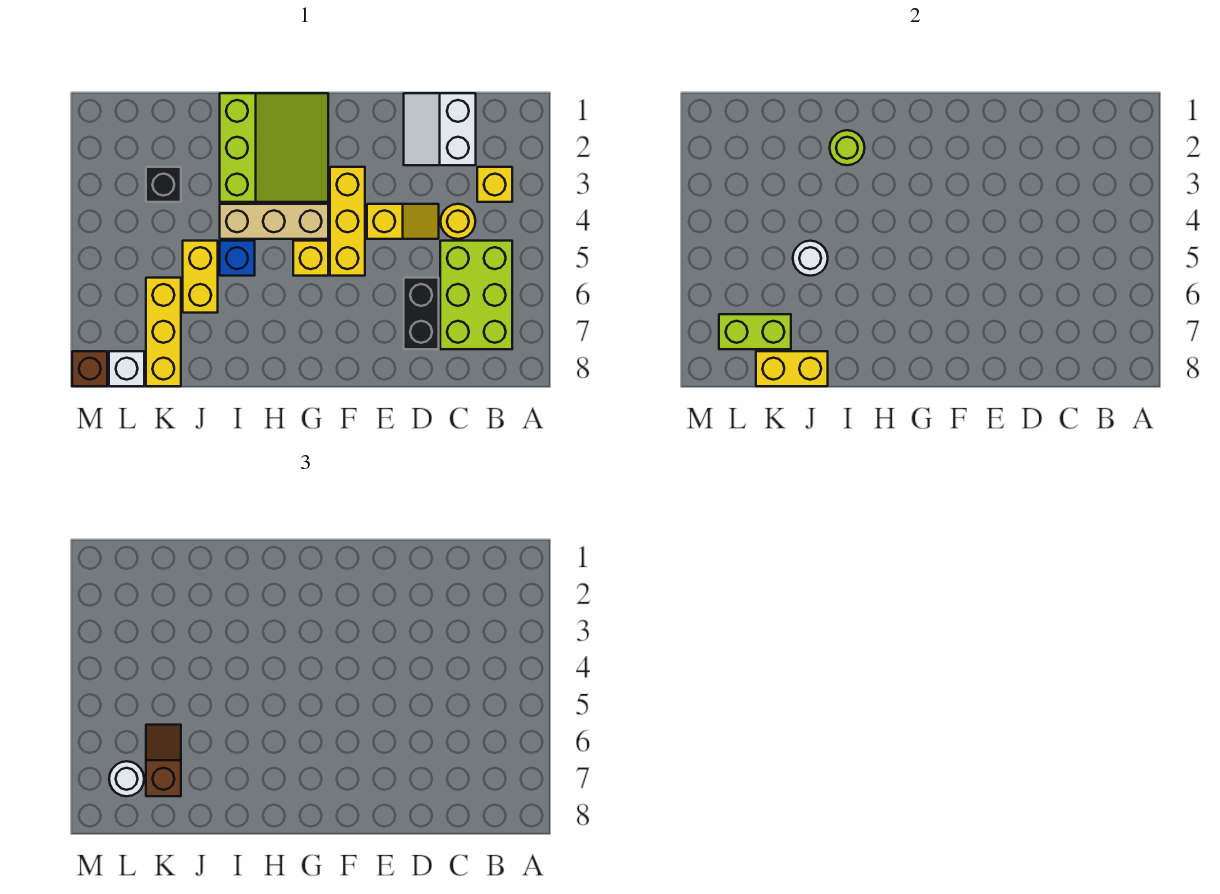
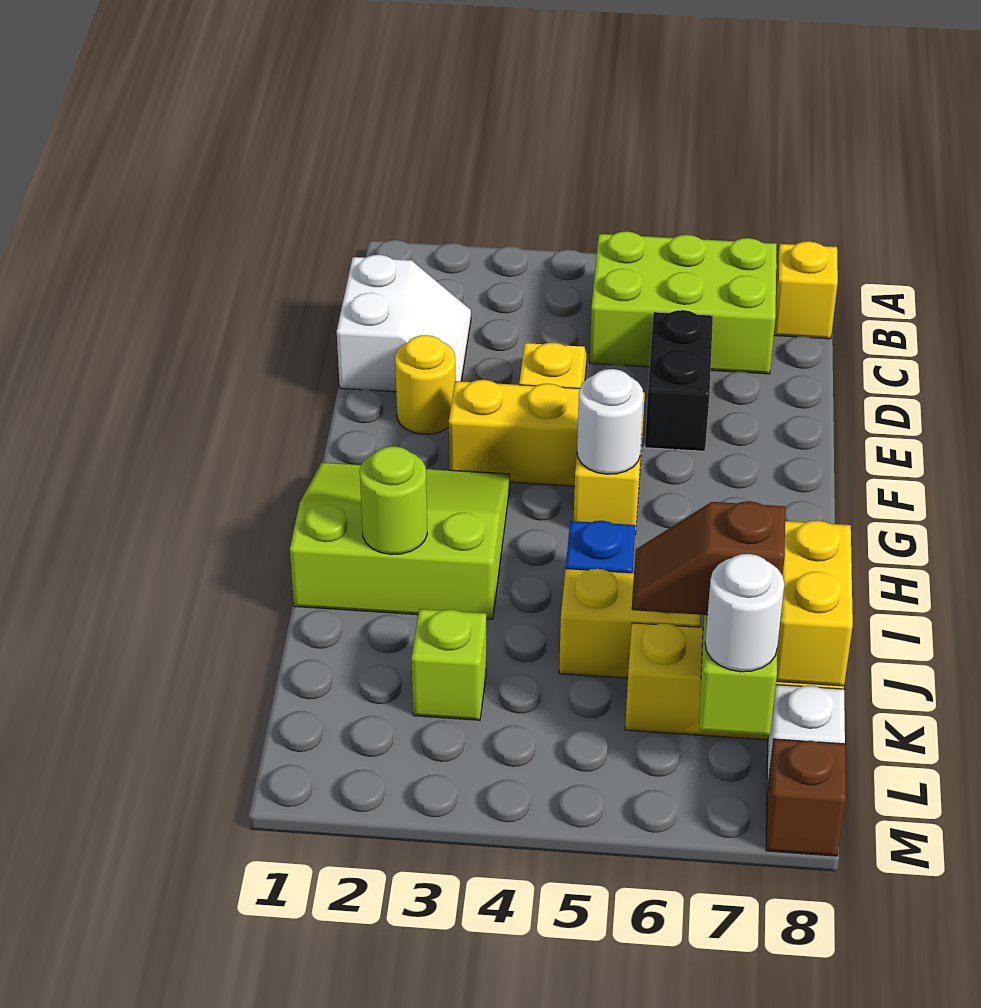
yellow 1x1 brick [477,167,512,202] -> yellow 1x1 brick moved to [774,241,838,339]
white 2x2 slope [404,93,476,165] -> white 2x2 slope turned to [337,255,471,392]
yellow 1x1 round brick [441,204,475,239] -> yellow 1x1 round brick moved to [395,335,456,434]
black 1x2 brick [404,278,439,349] -> black 1x2 brick turned to [645,310,713,451]
tan 1x3 brick [220,204,328,239] -> none
white 1x1 round brick [793,241,828,276] -> white 1x1 round brick moved to [577,369,644,474]
black 1x1 brick [146,167,181,202] -> lime 1x1 brick [411,609,486,720]

